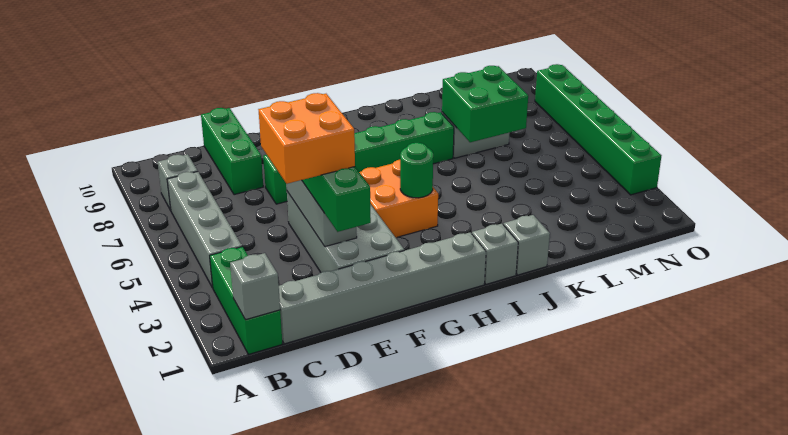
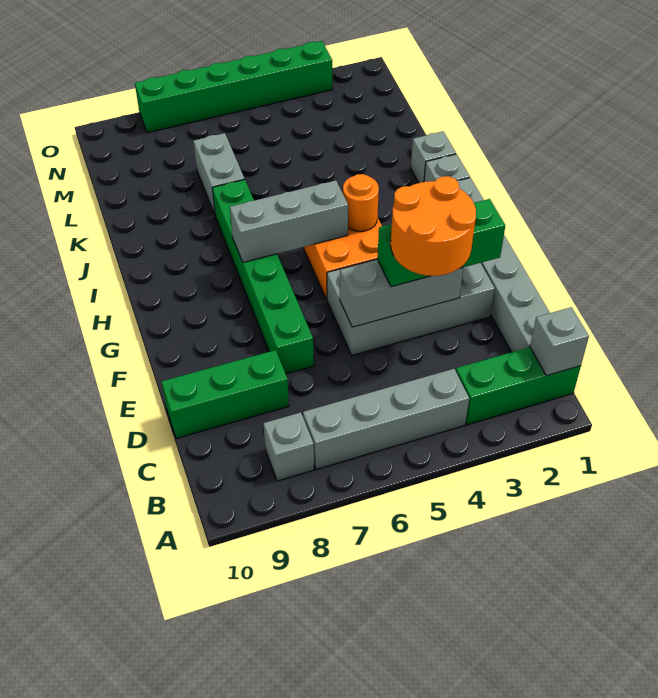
orange 2x2 brick [258,93,355,184] -> orange 2x2 round brick [391,176,476,276]
green 1x1 round brick [400,143,433,198] -> orange 1x1 round brick [343,174,379,232]
none -> grey 1x3 brick [230,180,348,262]
green 2x2 brick [442,66,528,142] -> none

